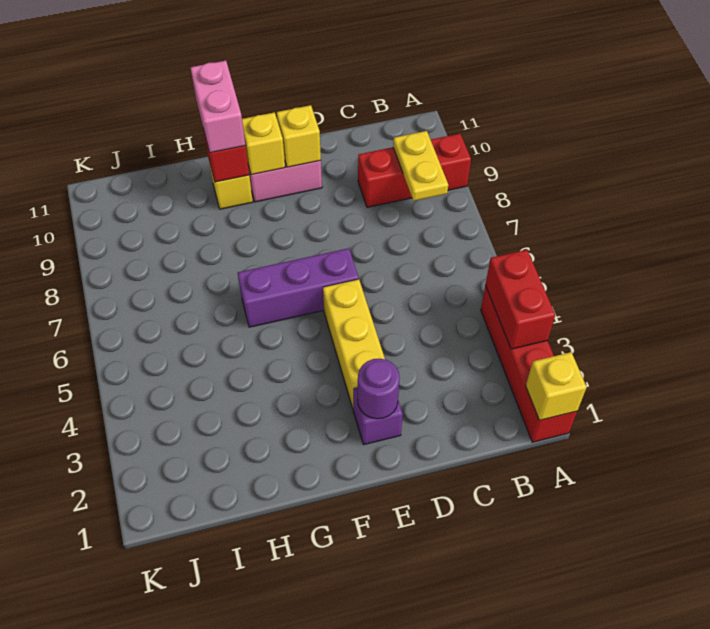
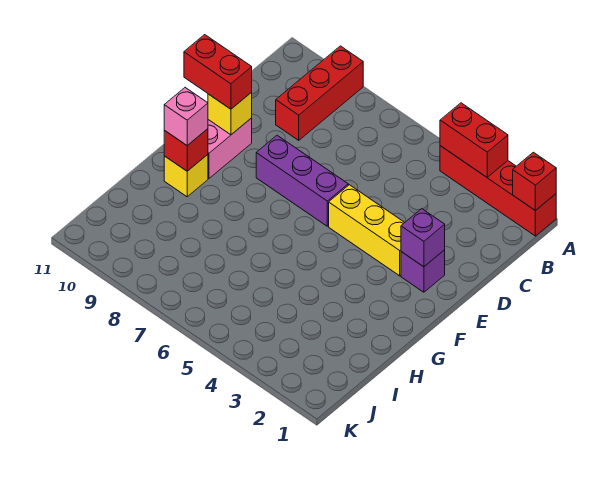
yellow 1x1 brick [526,352,587,420] -> red 1x1 brick [513,152,556,211]
yellow 1x2 plate [393,131,448,201] -> none
purple 1x1 round brick [358,359,400,419] -> purple 1x1 brick [401,209,445,267]
purple 1x3 brick [238,248,359,327] -> purple 1x3 brick turned to [256,135,348,226]
none -> red 1x2 brick [184,35,252,109]
yellow 1x1 brick [242,112,285,175] -> none
pink 1x2 brick [190,61,245,153] -> pink 1x1 brick [164,88,208,145]

